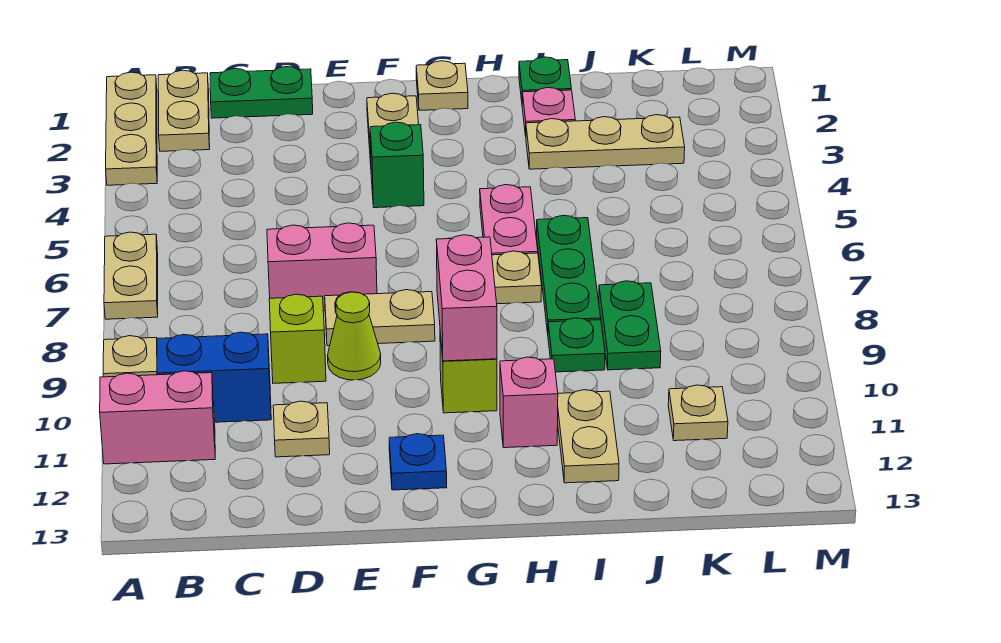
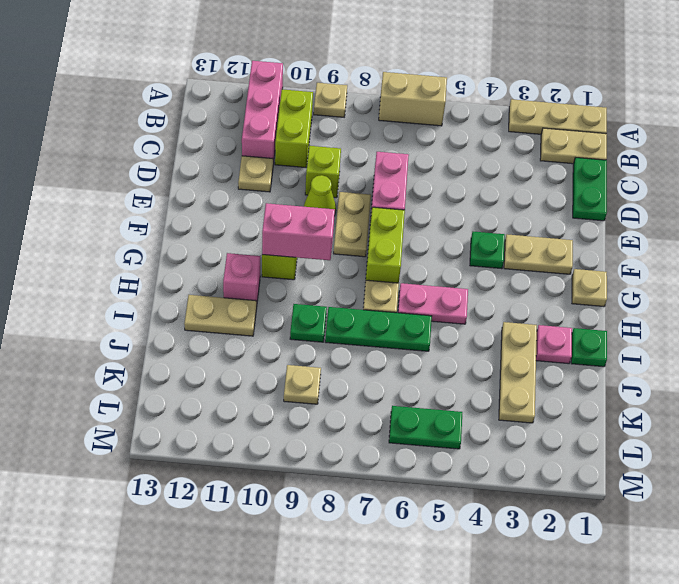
tan 1x2 plate [104,232,158,319] -> tan 1x2 brick [379,72,447,126]
pink 1x2 brick [100,371,215,464] -> pink 1x3 brick [242,61,283,164]
blue 1x2 brick [157,332,271,422] -> lime 1x2 brick [275,89,313,168]
green 1x1 brick [370,122,424,208] -> green 1x1 plate [470,232,505,269]
none -> lime 1x2 brick [366,207,405,283]
blue 1x1 plate [389,434,447,490] -> none
green 1x2 plate [599,281,661,370] -> green 1x2 plate moved to [389,406,462,449]
tan 1x1 plate [668,385,728,441] -> tan 1x1 plate moved to [284,365,321,404]

